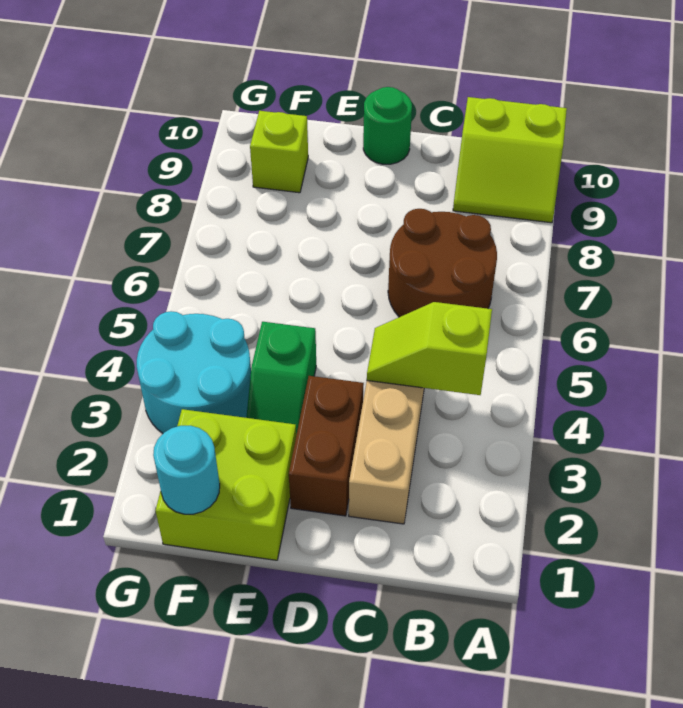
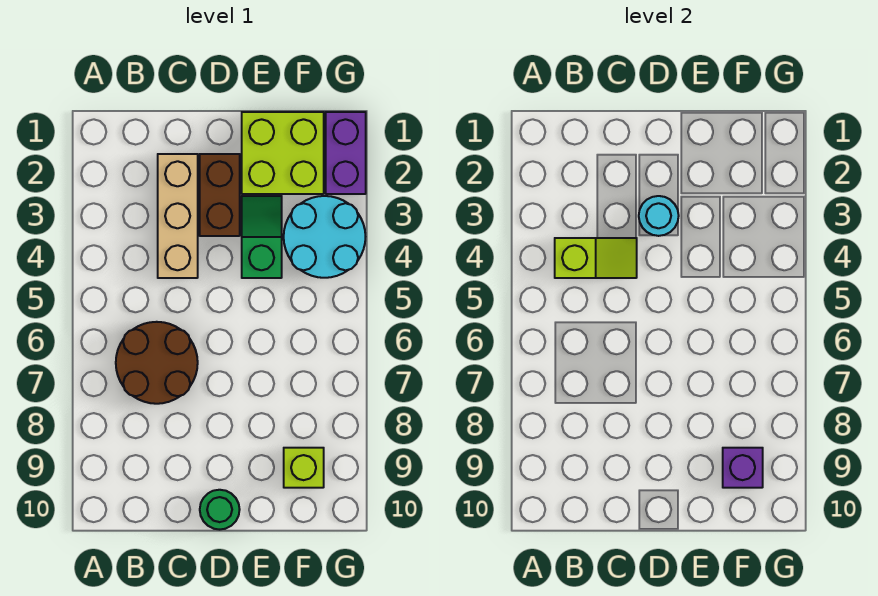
lime 2x2 slope [453,97,567,223] -> none
cyan 1x1 round brick [153,426,220,514] -> cyan 1x1 round brick moved to [639,196,679,236]
none -> purple 1x1 brick [723,448,763,488]
none -> purple 1x2 brick [326,112,366,194]

